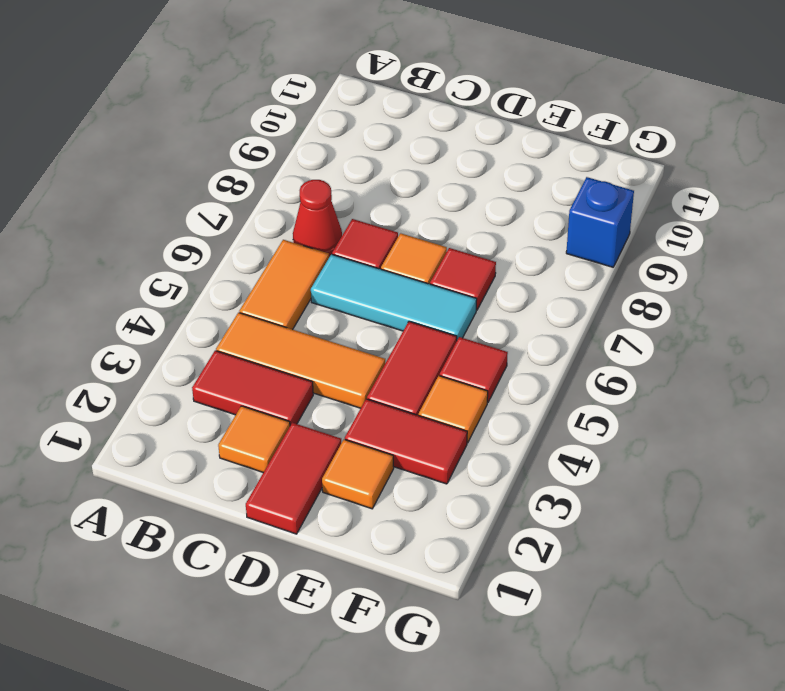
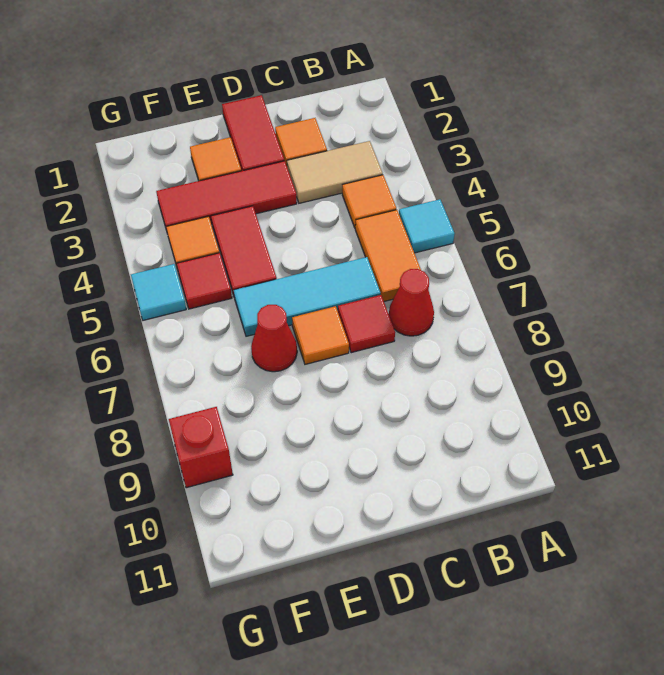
none -> cyan 1x1 tile [399,199,455,253]
red 1x2 tile [192,351,313,425] -> tan 1x2 tile [287,141,383,203]
orange 1x3 tile [216,313,385,408] -> orange 1x1 tile [342,175,396,227]
red 1x2 tile [345,399,467,484] -> red 1x3 tile [156,161,297,234]
red 1x1 tile [430,248,496,310] -> red 1x1 cone [251,305,297,372]
none -> cyan 1x1 tile [131,264,186,320]
blue 1x1 brick [566,177,634,267] -> red 1x1 brick [169,407,233,488]

